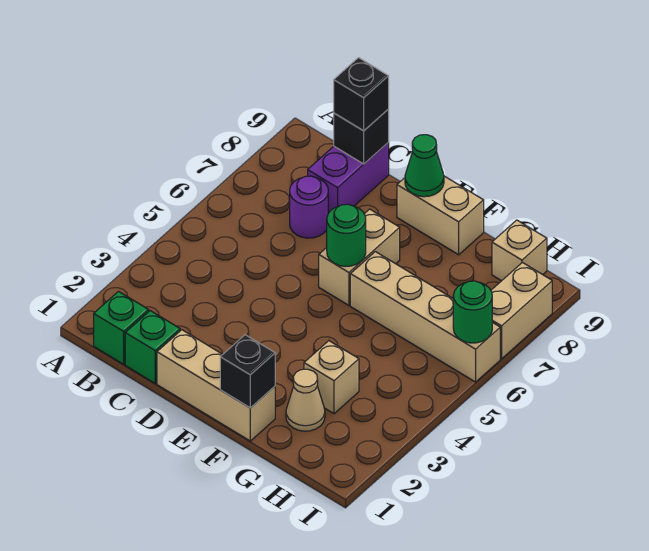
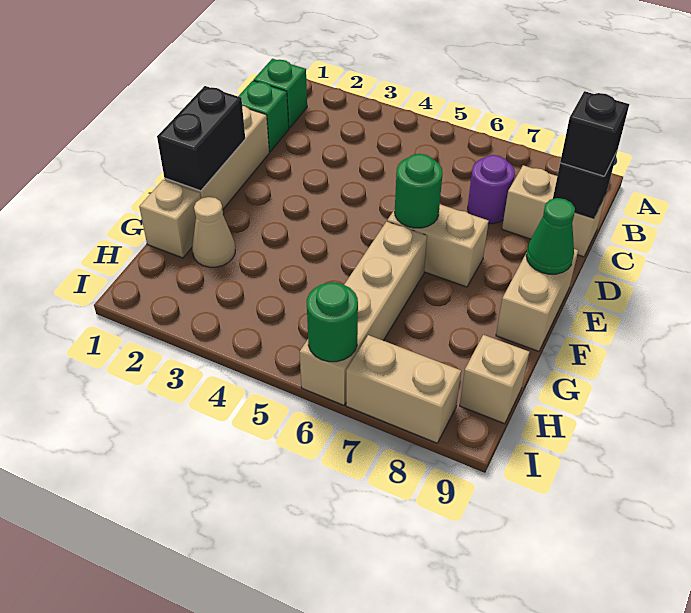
purple 1x2 brick [308,143,389,213] -> tan 1x2 brick [502,165,606,257]
black 1x1 brick [220,335,275,408] -> black 1x2 brick [157,86,245,191]
tan 1x1 brick [304,341,359,414] -> tan 1x1 brick moved to [139,180,201,258]

